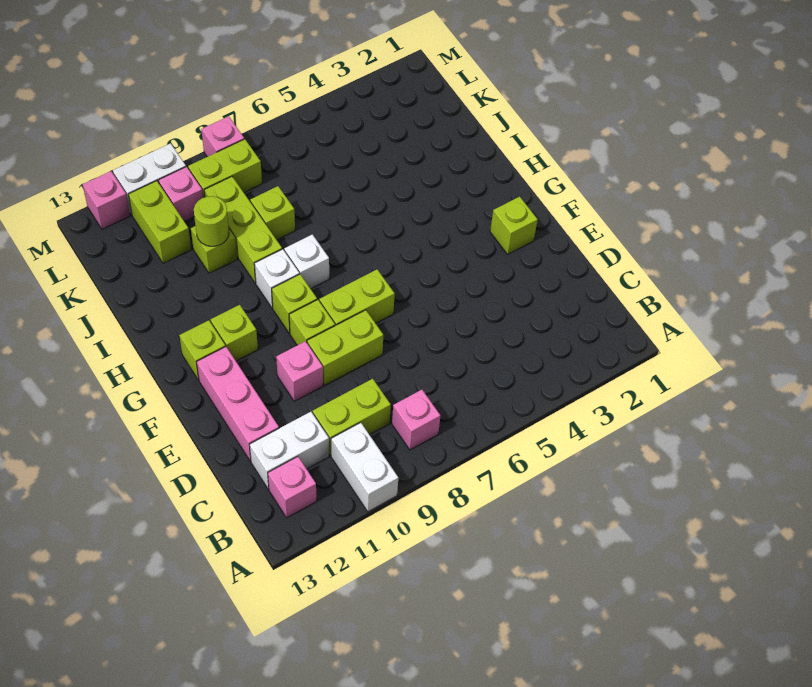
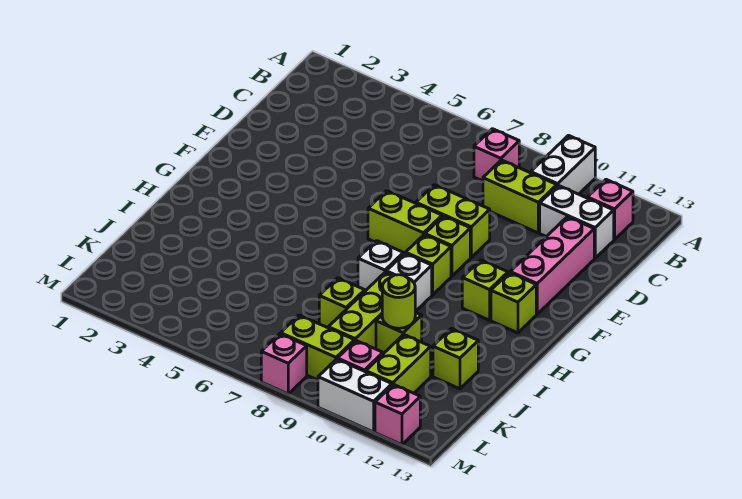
pink 1x1 brick [276,341,323,401] -> none
lime 1x1 brick [490,197,538,254] -> lime 1x1 brick moved to [433,329,478,389]

